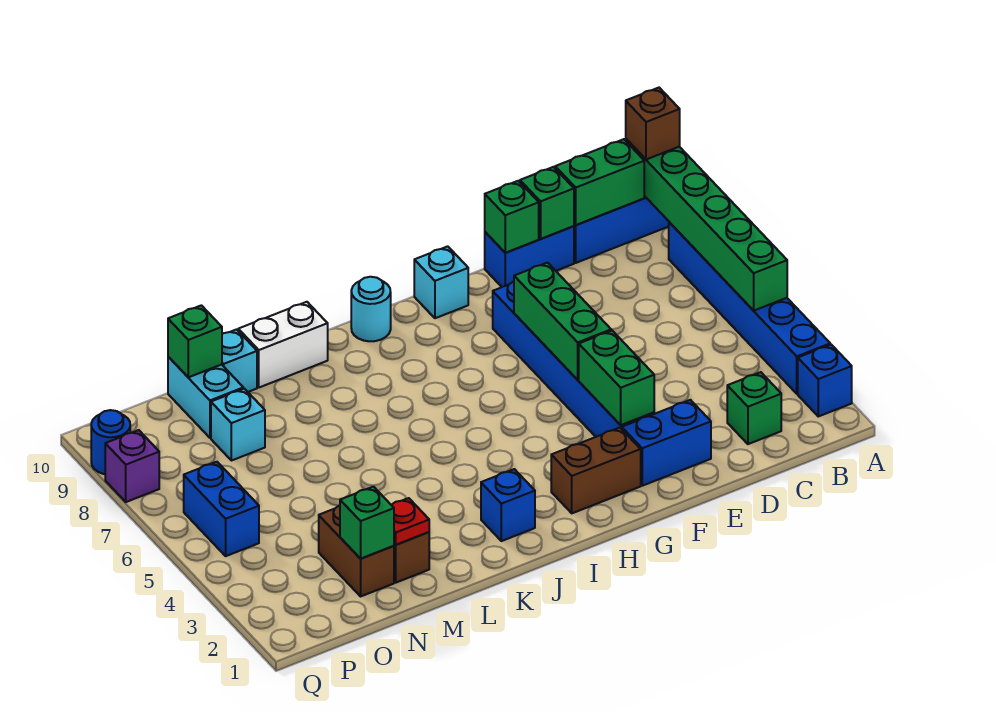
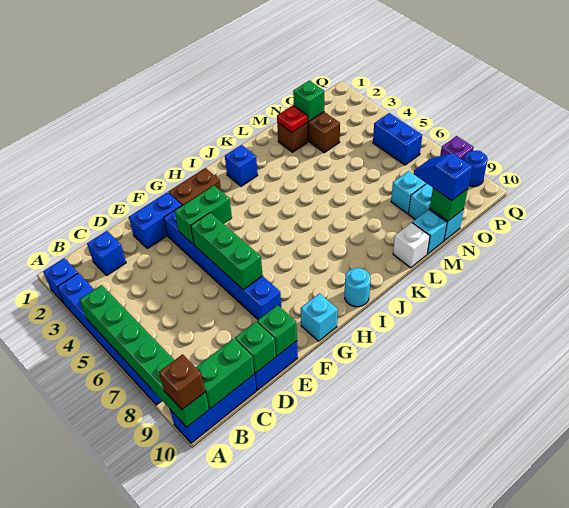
green 1x1 brick [727,372,781,444] -> blue 1x1 brick [87,231,126,275]
green 1x2 brick [579,331,654,425] -> green 1x2 brick turned to [175,186,232,244]
white 1x2 brick [238,302,328,387] -> white 1x1 brick [393,223,430,268]
none -> blue 1x2 slope [414,153,472,201]

